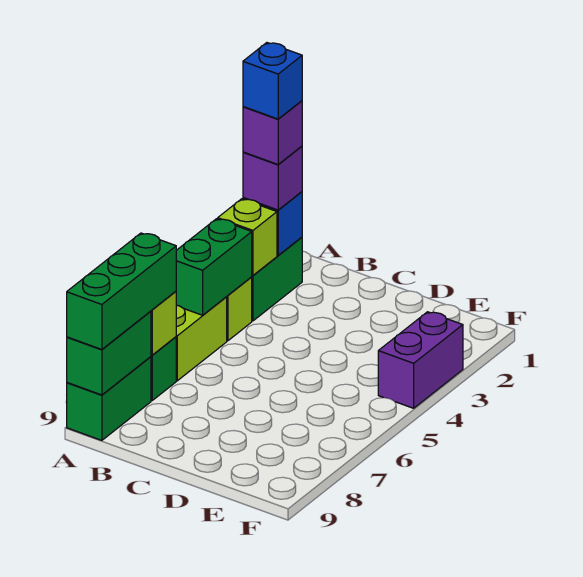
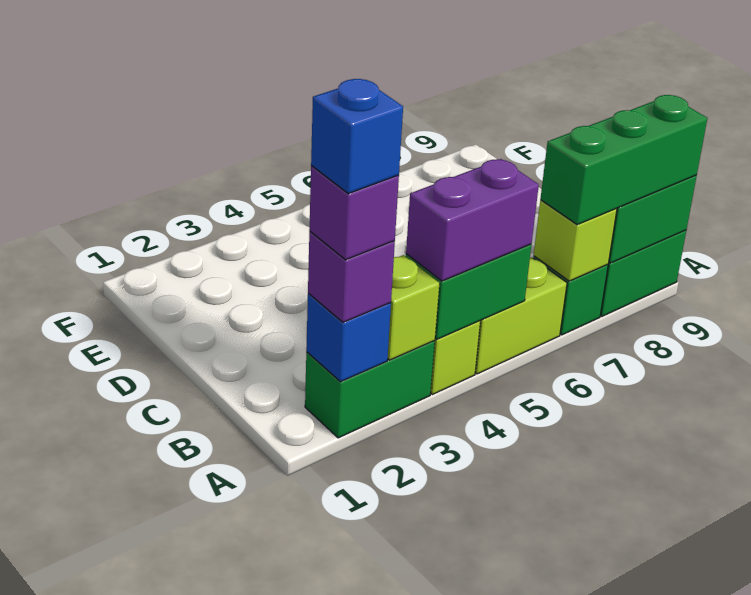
purple 1x2 brick [378,312,463,408] -> purple 1x2 brick moved to [406,159,539,281]

